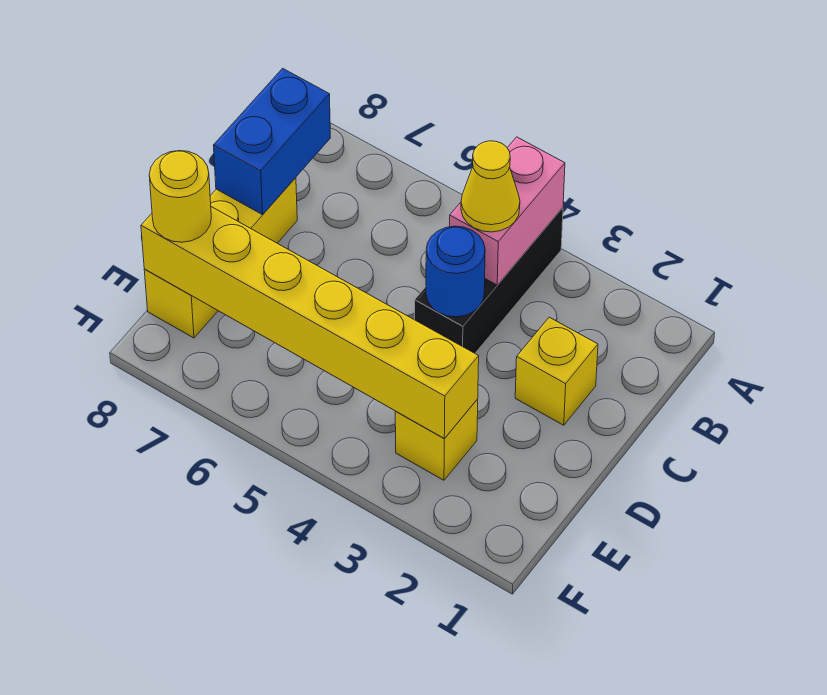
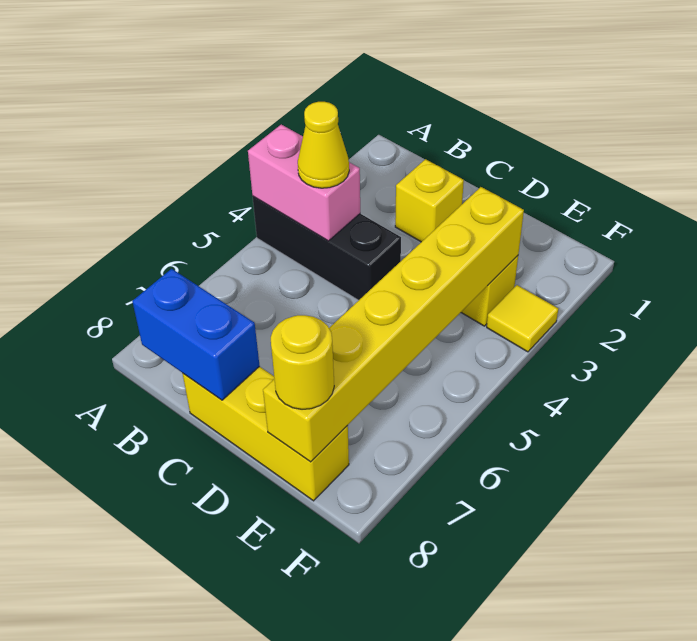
blue 1x1 round brick [426,226,485,317] -> none
none -> yellow 1x1 tile [487,285,558,352]

